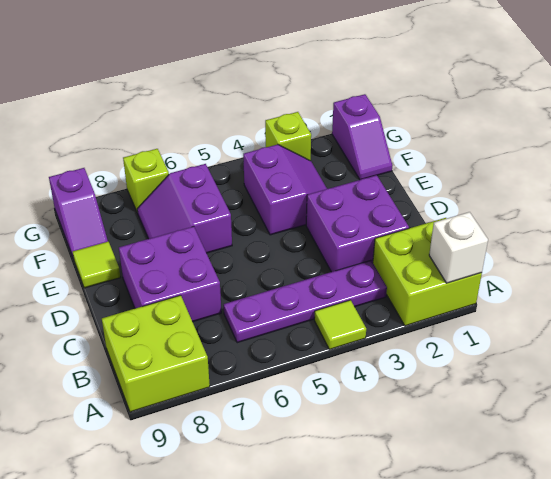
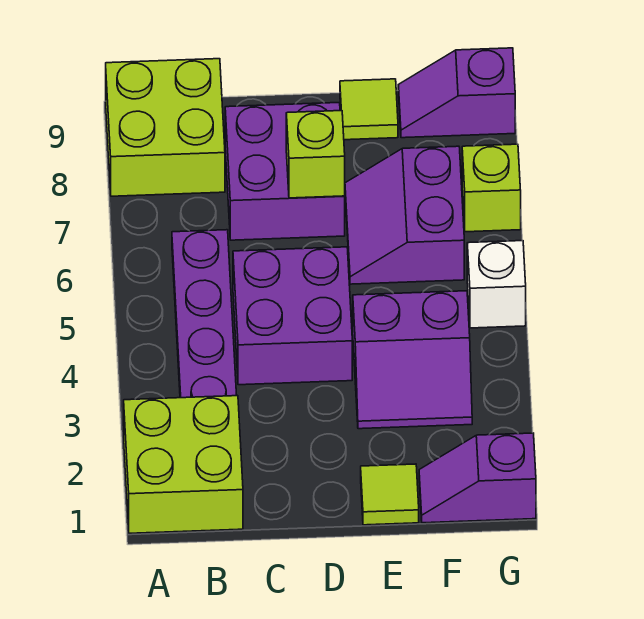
white 1x1 brick [429,212,488,283] -> white 1x1 brick moved to [467,241,526,328]
lime 1x1 tile [314,300,366,350] -> lime 1x1 tile moved to [361,464,419,525]
purple 2x2 brick [306,175,409,272] -> purple 2x2 brick moved to [233,247,352,385]
purple 2x2 slope [137,164,232,253] -> purple 2x2 slope turned to [345,146,464,284]
lime 1x1 brick [265,112,311,161] -> lime 1x1 brick moved to [286,111,345,198]

